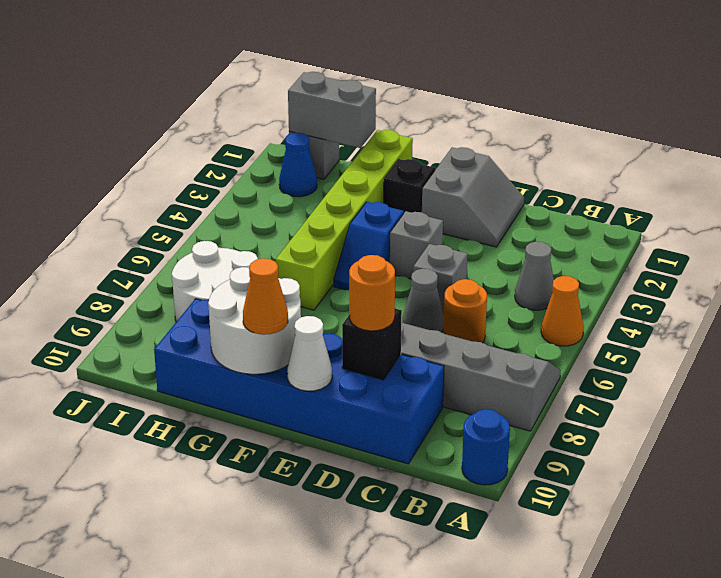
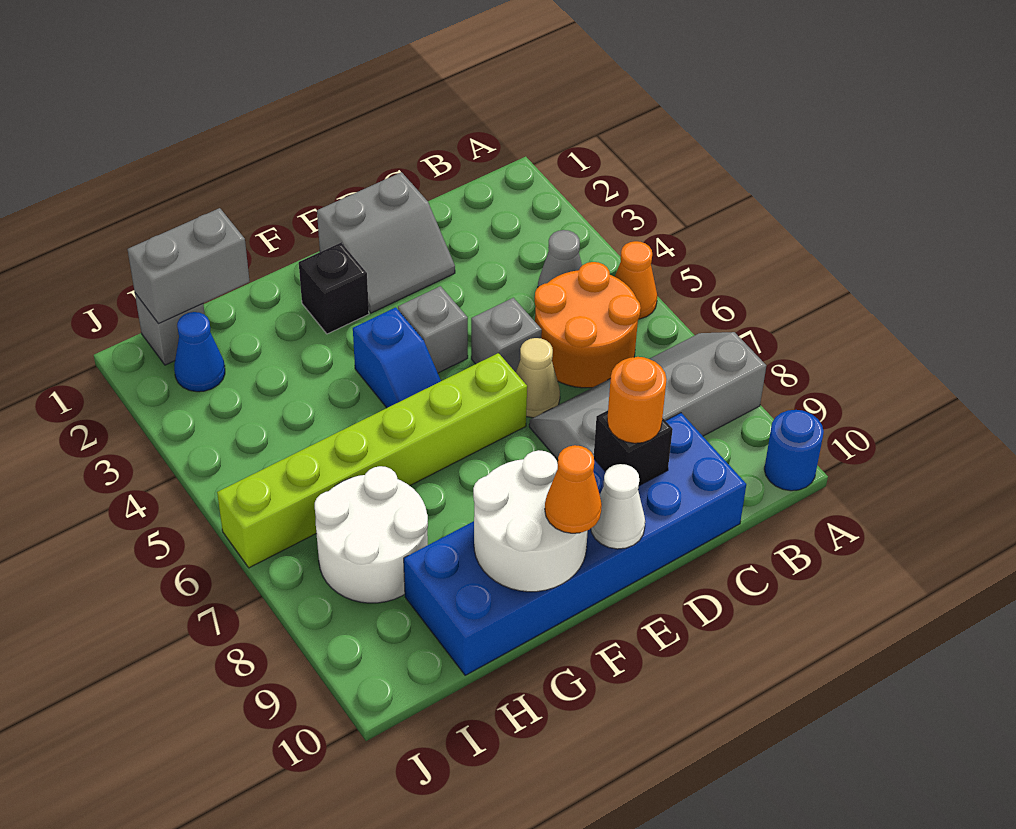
orange 1x1 round brick [443,279,487,343] -> orange 2x2 round brick [535,262,641,388]
grey 2x2 slope [422,147,524,247] -> grey 2x2 slope turned to [317,172,455,313]
grey 1x1 cone [403,269,444,332] -> tan 1x1 cone [516,338,560,418]
lime 1x6 brick [276,130,413,310] -> lime 1x6 brick turned to [217,353,527,568]

